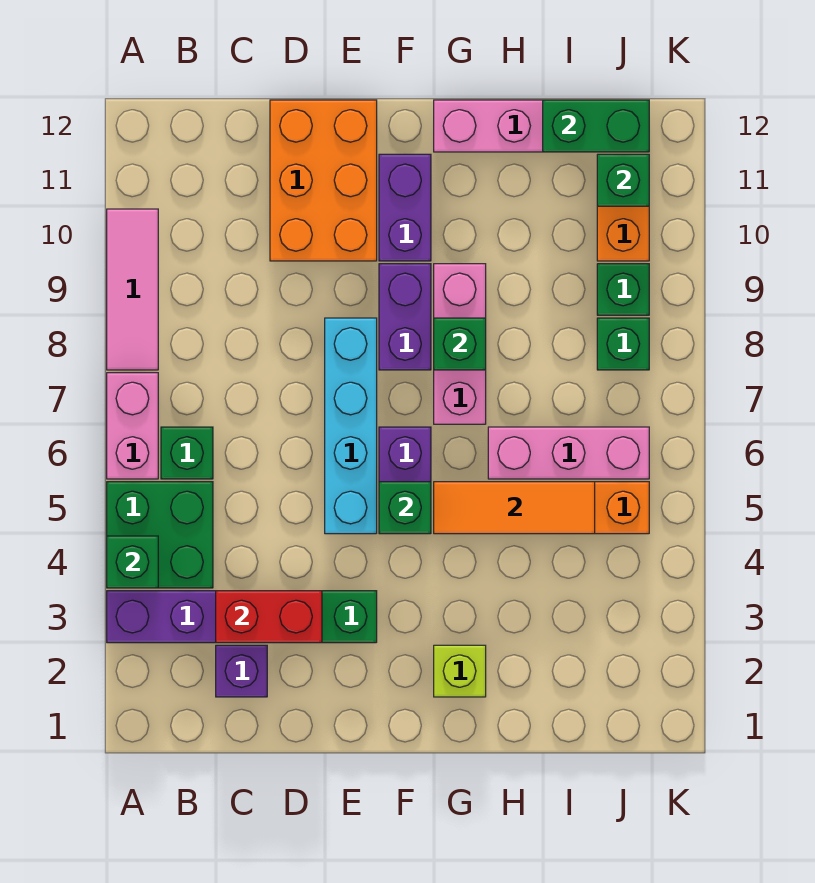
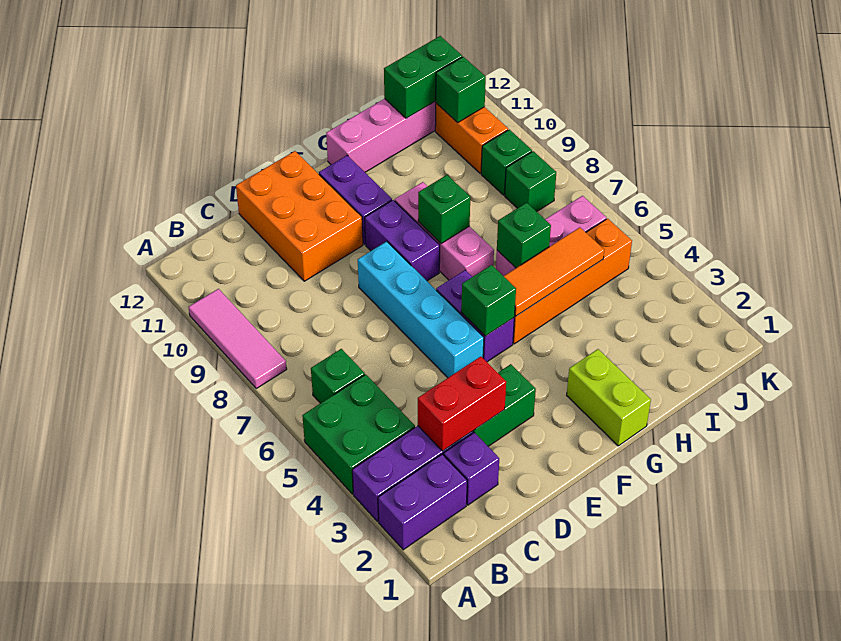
none -> purple 1x2 brick [378,454,467,550]
green 1x1 brick [107,536,158,588] -> green 1x1 brick moved to [497,203,551,268]
pink 1x2 brick [107,373,158,479] -> none
lime 1x1 brick [434,645,486,697] -> lime 1x2 brick [567,349,651,446]

